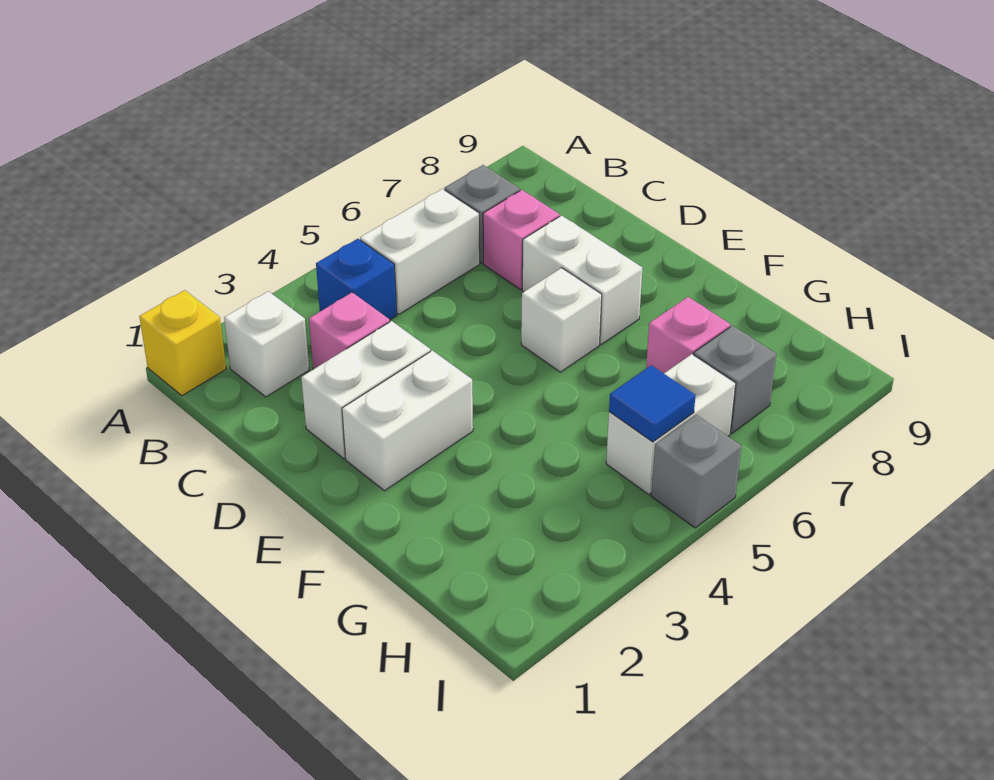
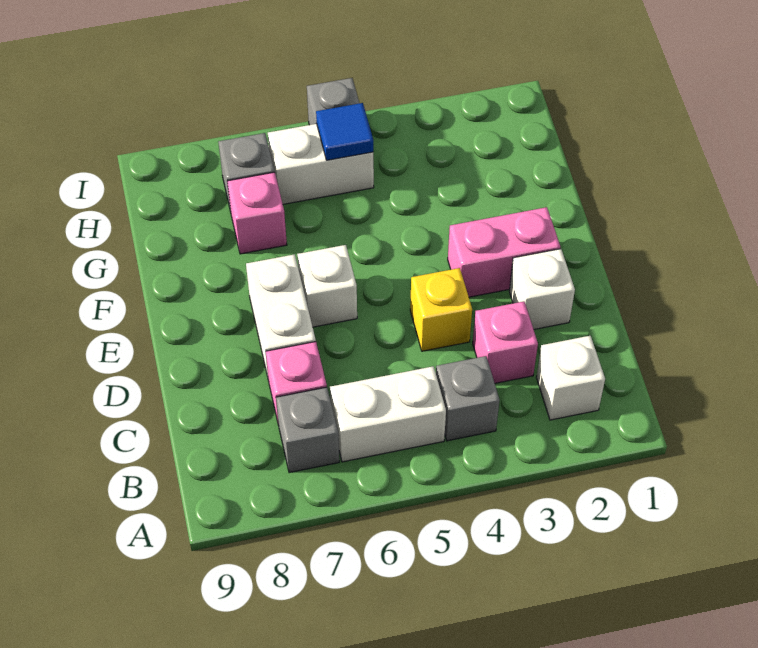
yellow 1x1 brick [139,290,226,396] -> yellow 1x1 brick moved to [410,268,472,351]
blue 1x1 brick [316,239,397,320] -> grey 1x1 brick [436,356,500,441]
white 1x2 brick [301,321,430,458] -> white 1x1 brick [509,249,575,329]
white 1x2 brick [342,350,473,491] -> pink 1x2 brick [448,207,560,297]

